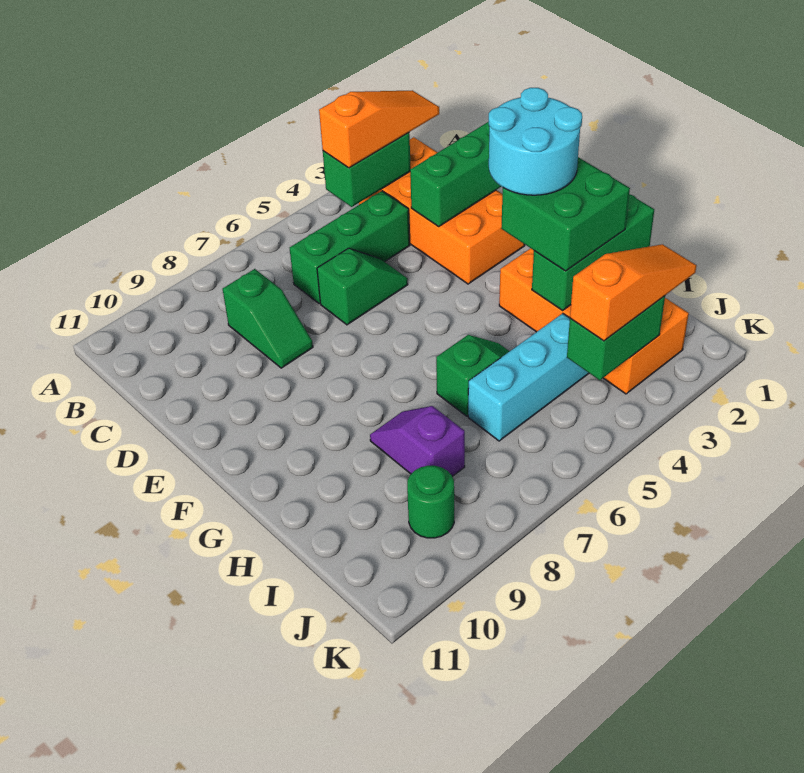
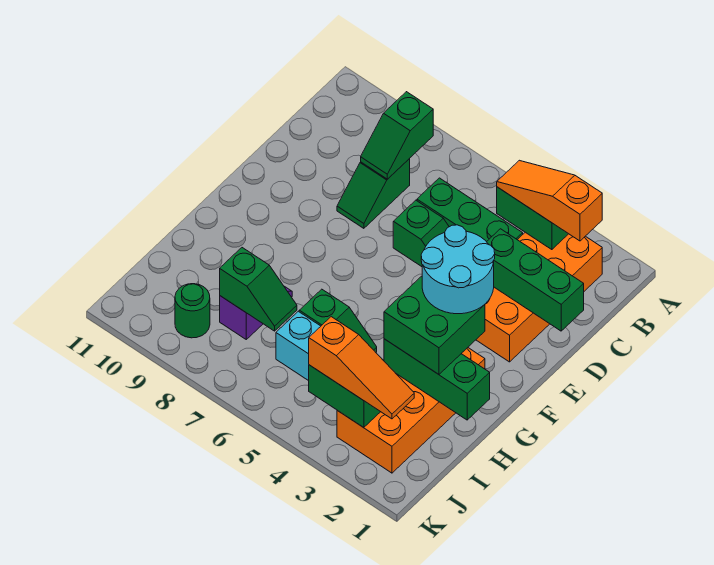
orange 1x3 slope [319,90,439,168] -> orange 1x3 slope turned to [497,160,602,241]
none -> green 1x2 slope [361,92,433,179]
none -> green 1x2 slope [220,248,297,331]

